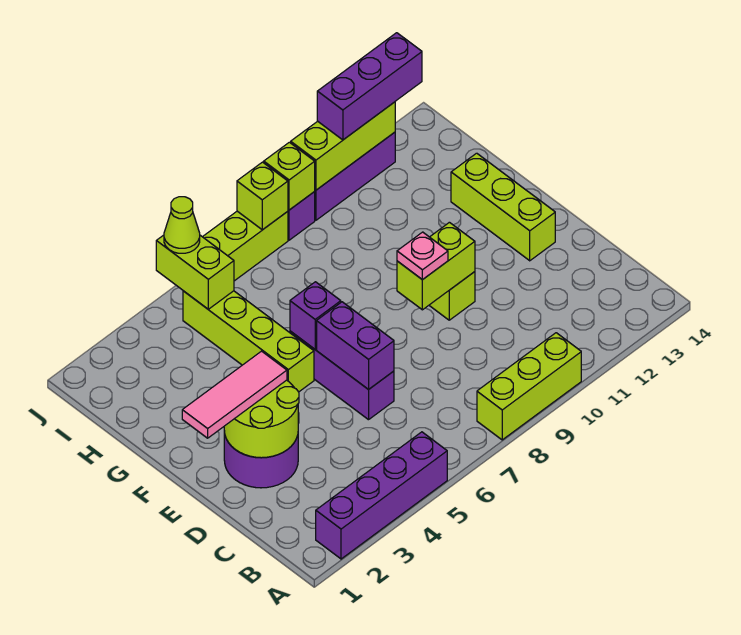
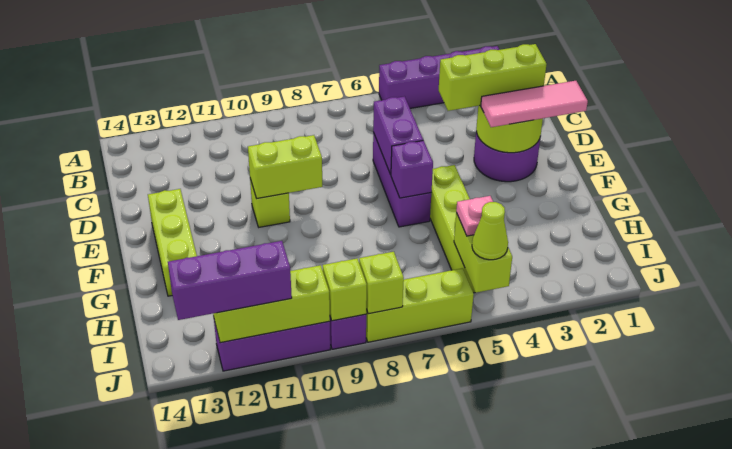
lime 1x3 brick [477,333,581,440] -> lime 1x3 brick moved to [439,44,547,111]
pink 1x1 plate [397,232,448,280] -> pink 1x1 plate moved to [456,196,493,236]

